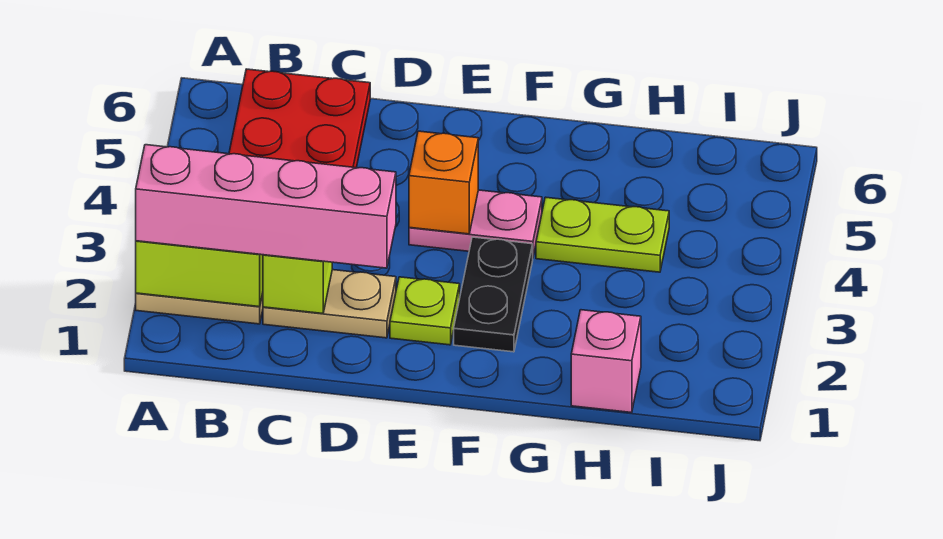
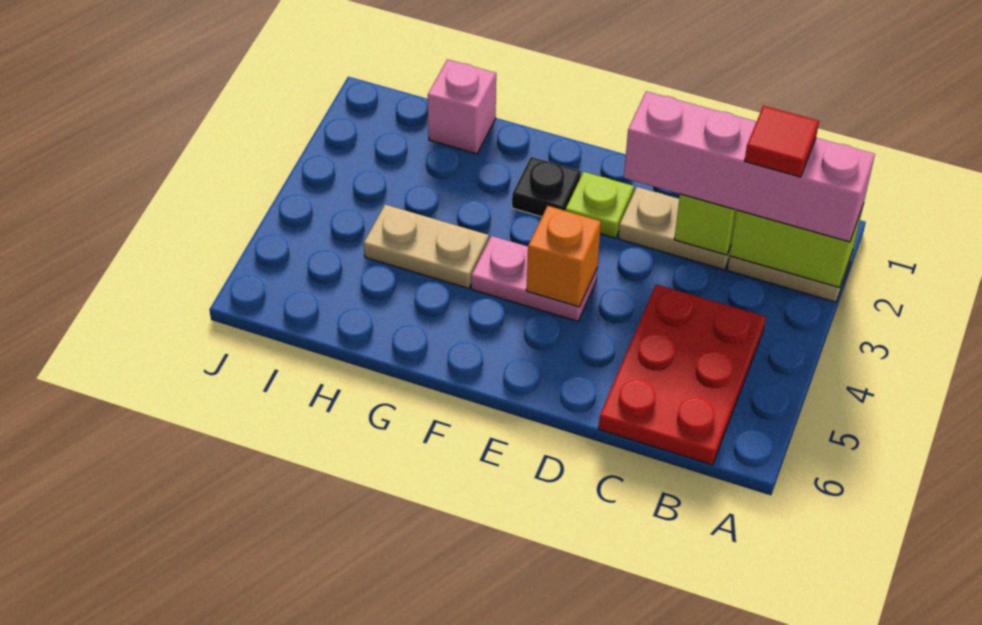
none -> red 1x1 tile [745,106,819,177]
black 1x2 plate [454,237,533,352] -> black 1x1 plate [512,157,581,217]
lime 1x2 plate [536,197,669,272] -> tan 1x2 plate [364,205,489,289]

